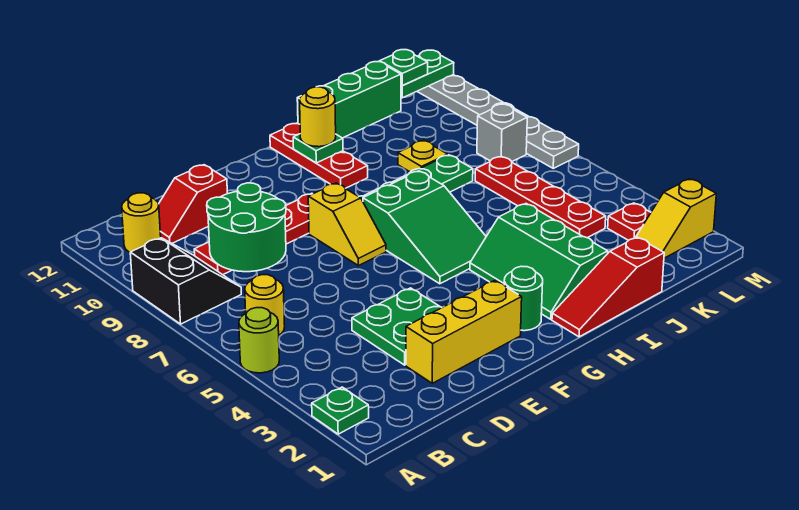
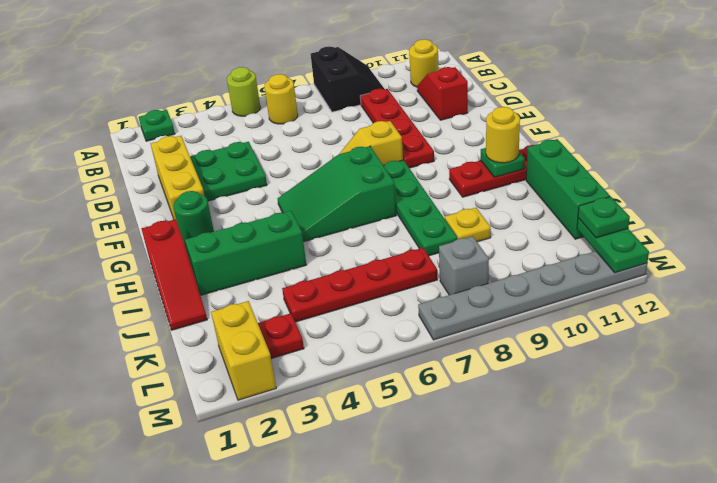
black 2x2 slope [130,238,241,324] -> black 2x2 slope turned to [311,46,384,112]
green 2x2 round brick [207,183,286,272] -> none
red 1x3 slope [552,237,664,337] -> red 1x3 slope turned to [142,219,207,330]
yellow 1x2 slope [636,179,716,258] -> yellow 1x2 brick [211,301,276,400]

